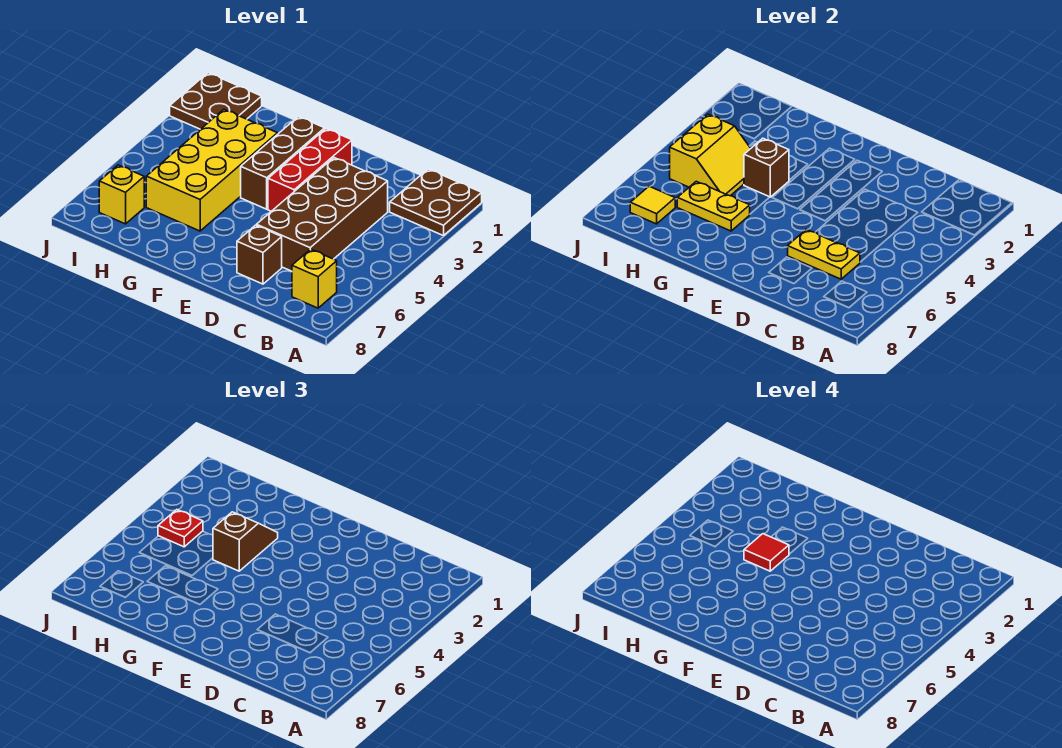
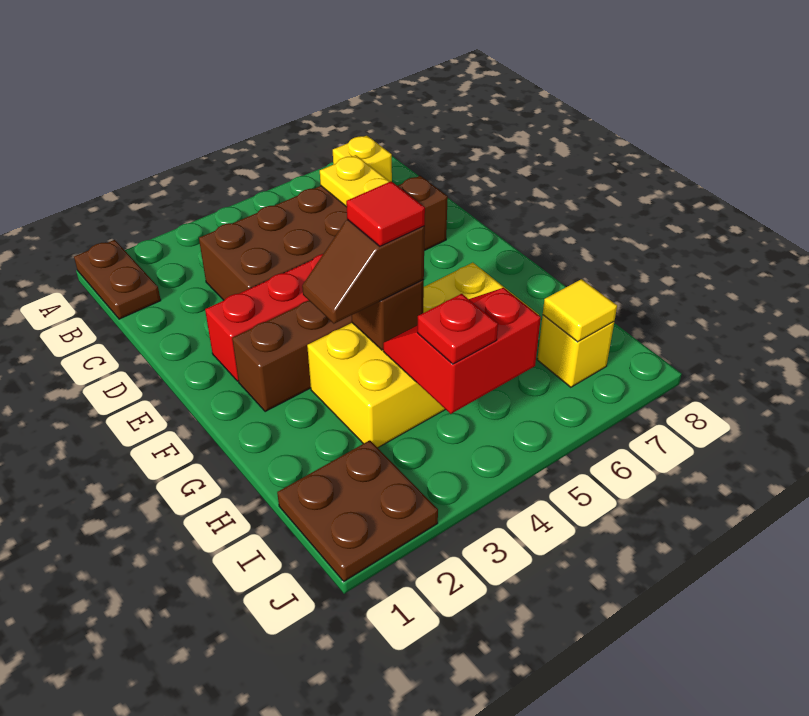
brown 2x2 plate [390,169,482,236] -> brown 1x2 plate [74,240,161,319]
yellow 1x2 plate [677,181,750,231] -> none
yellow 2x2 slope [670,114,751,196] -> red 2x2 slope [383,288,541,414]

